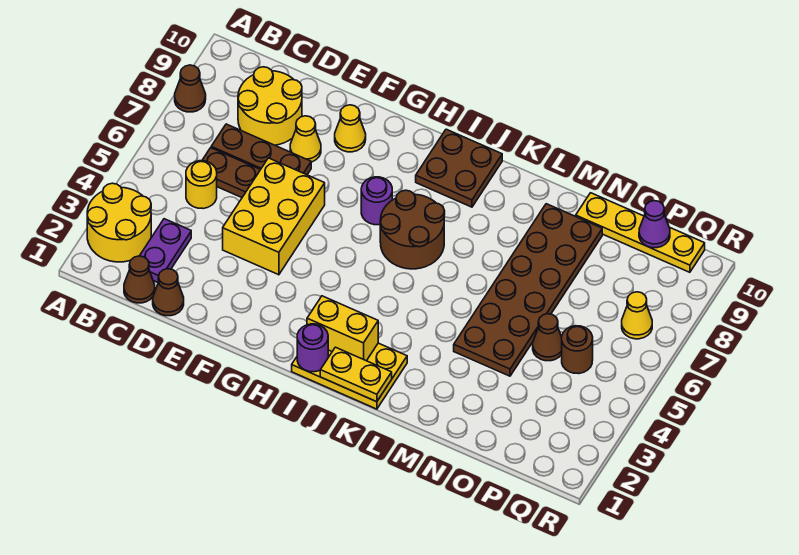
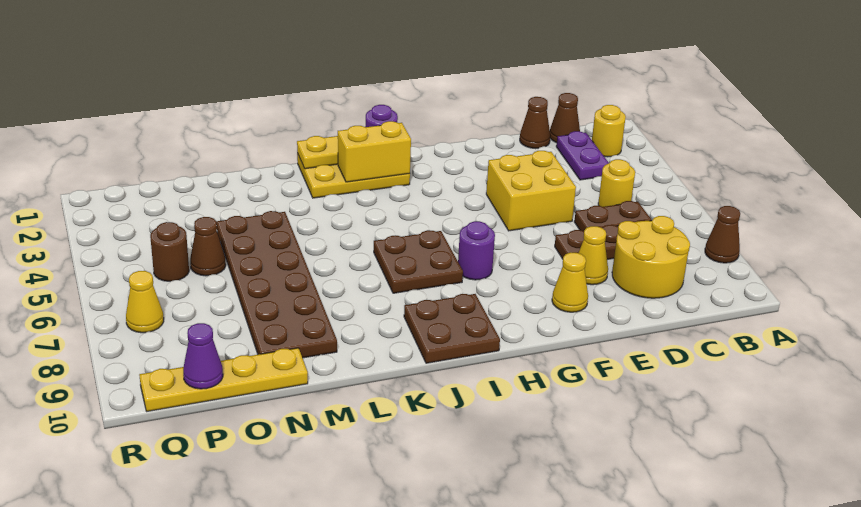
yellow 2x2 round brick [87,183,151,262] -> yellow 1x1 round brick [592,105,626,157]
yellow 2x3 brick [223,158,325,275] -> yellow 2x2 brick [486,151,576,231]
brown 2x2 round brick [380,190,445,269] -> brown 2x2 plate [374,230,463,293]

